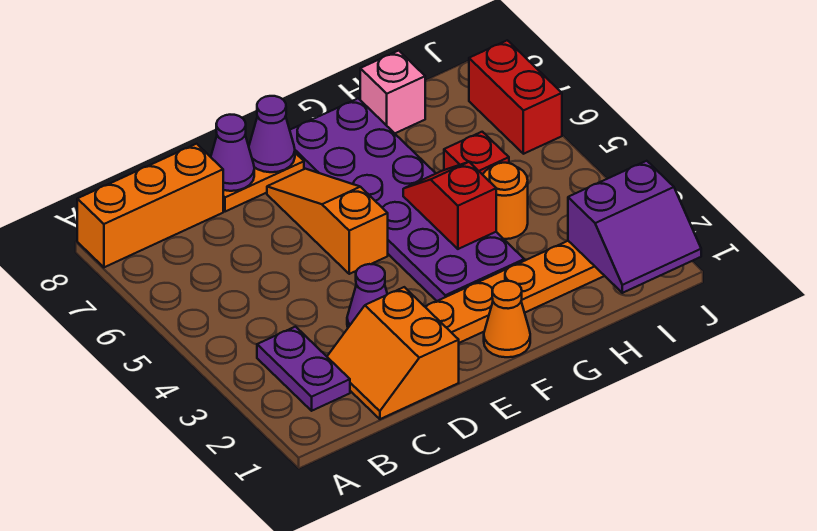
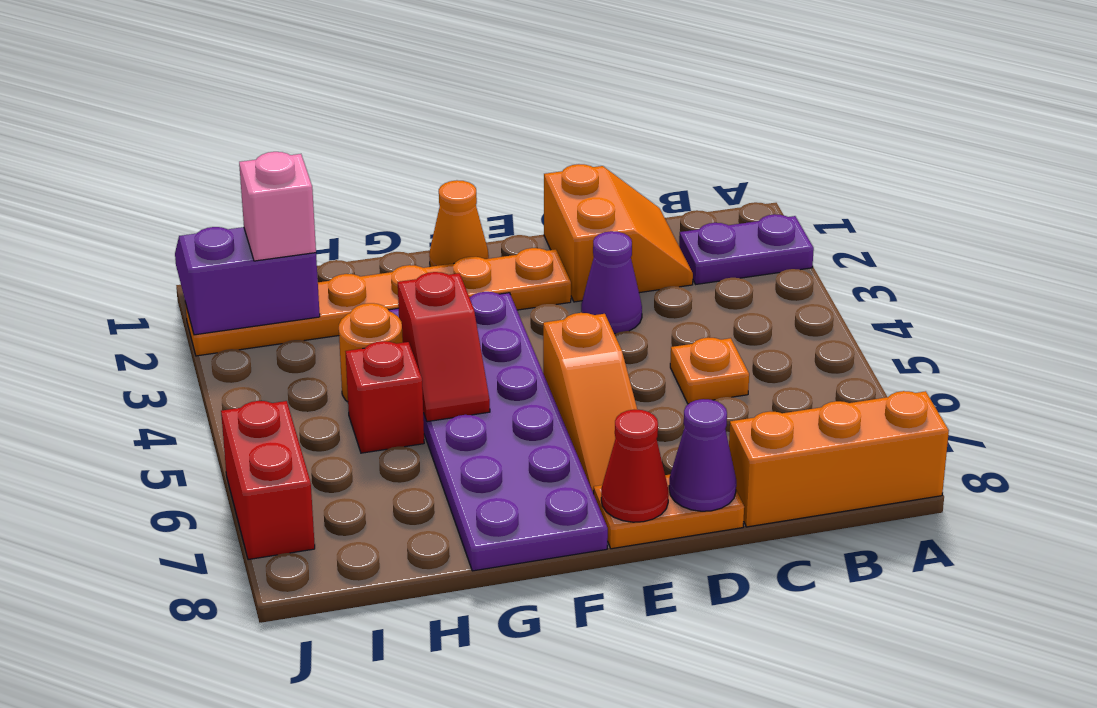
purple 1x2 plate [257,327,350,411] -> purple 1x2 plate turned to [679,214,814,284]
none -> orange 1x1 plate [670,338,749,404]
purple 1x1 cone [249,96,295,172] -> red 1x1 cone [601,410,669,522]
pink 1x1 brick [360,51,425,133] -> pink 1x1 brick moved to [239,152,316,261]

